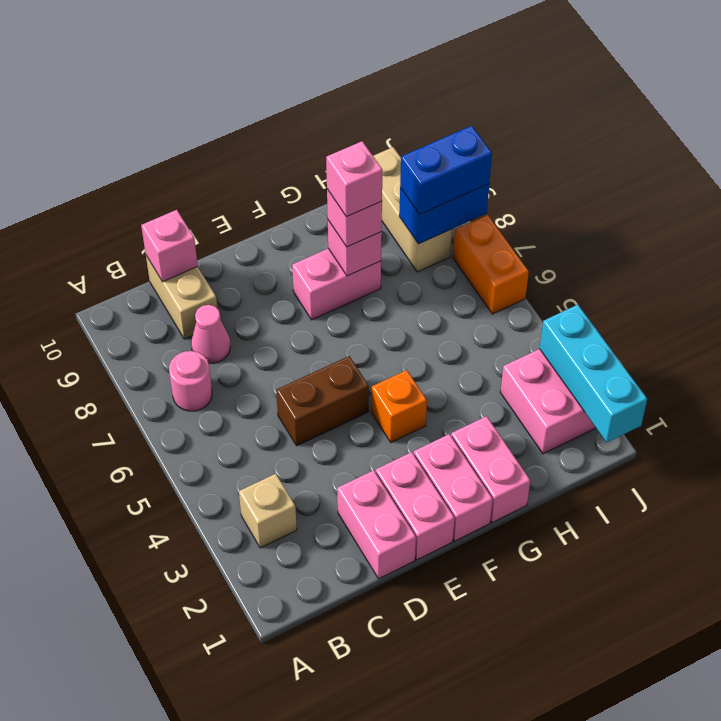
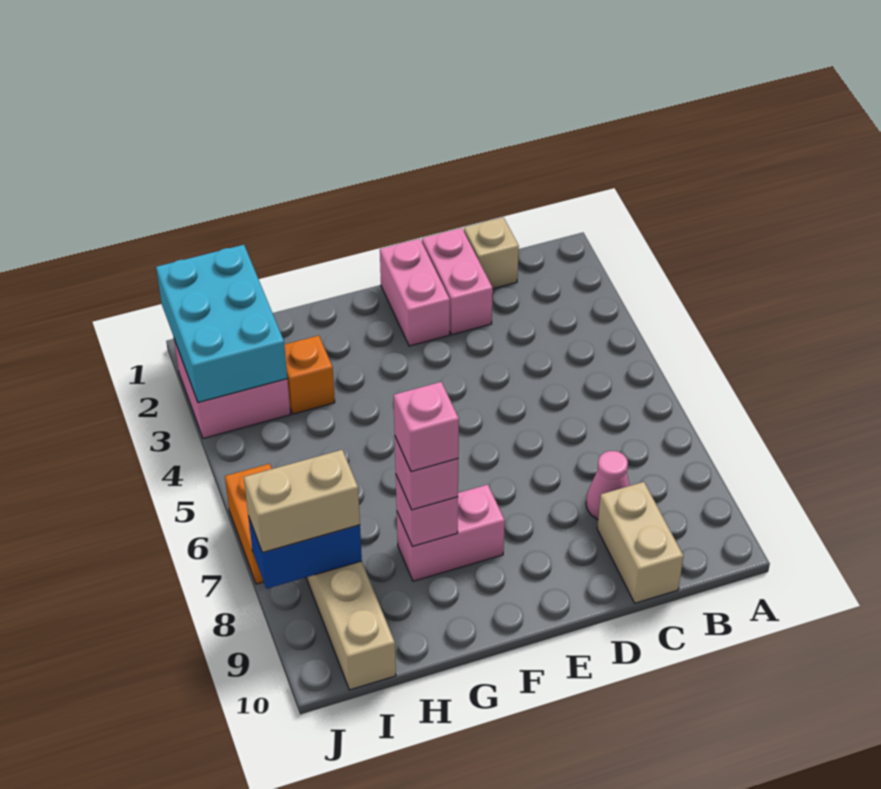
tan 1x1 brick [239,474,297,548] -> tan 1x1 brick moved to [464,217,519,289]
pink 1x1 round brick [169,351,212,411] -> none
pink 1x1 brick [141,210,198,282] -> none
brown 1x2 brick [276,356,369,446] -> none
pink 1x2 brick [414,434,493,541] -> none
orange 1x1 brick [371,370,427,442] -> orange 1x1 brick moved to [284,335,335,414]
pink 1x2 brick [451,416,530,522] -> none
blue 1x2 brick [400,126,492,214] -> tan 1x2 brick [244,450,360,553]
cyan 1x3 brick [540,305,647,442] -> cyan 2x3 brick [156,245,287,402]

